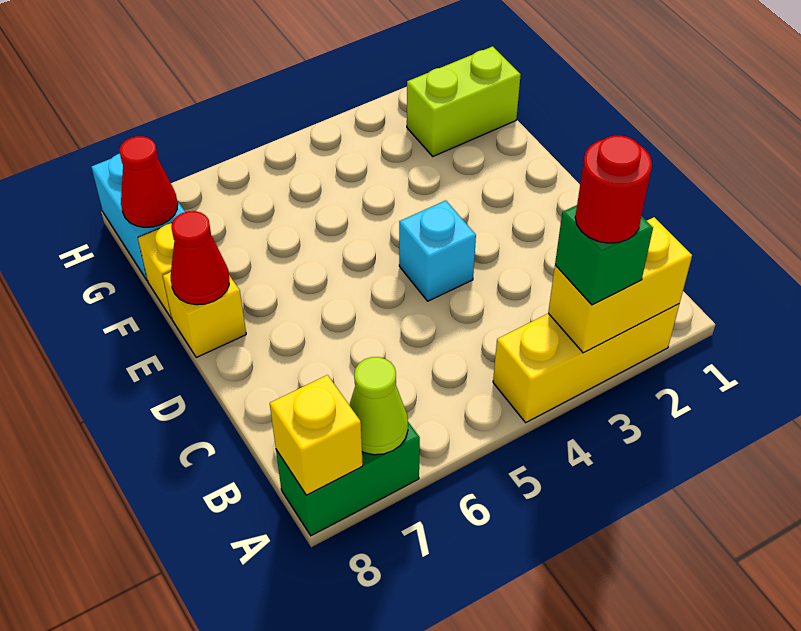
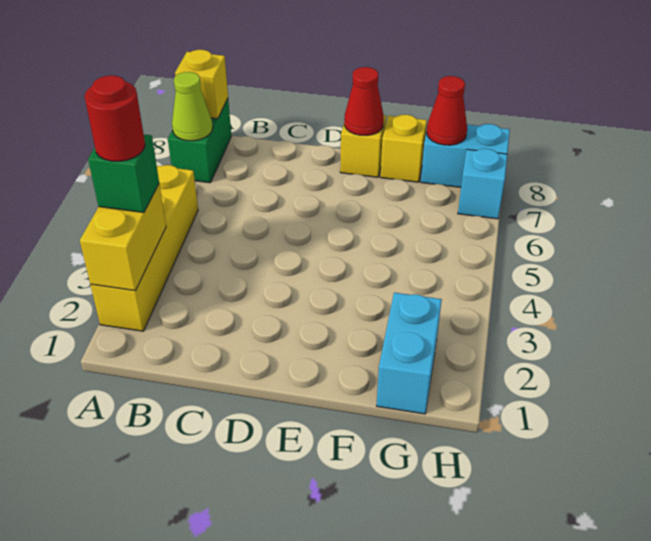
yellow 1x3 brick [493,304,679,422] -> yellow 1x4 brick [91,165,198,331]
cyan 1x1 brick [399,201,476,301] -> cyan 1x1 brick moved to [458,149,507,219]
lime 1x2 brick [407,46,521,156] -> cyan 1x2 brick [377,293,442,414]

